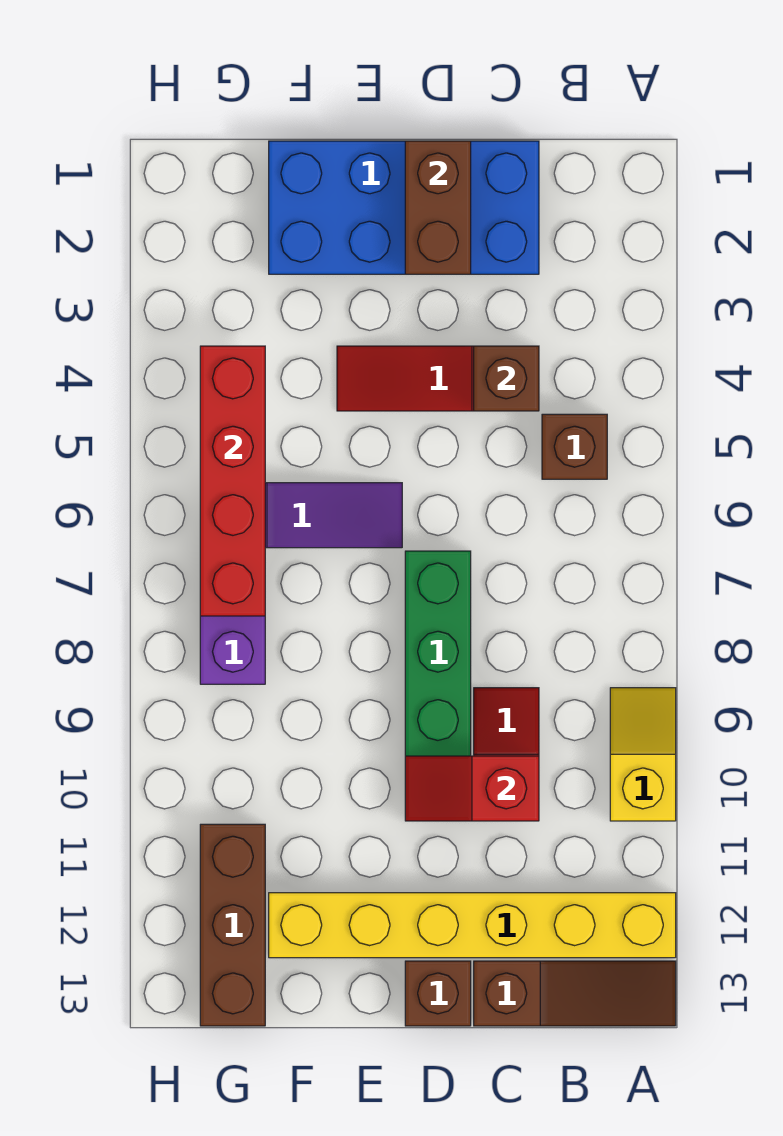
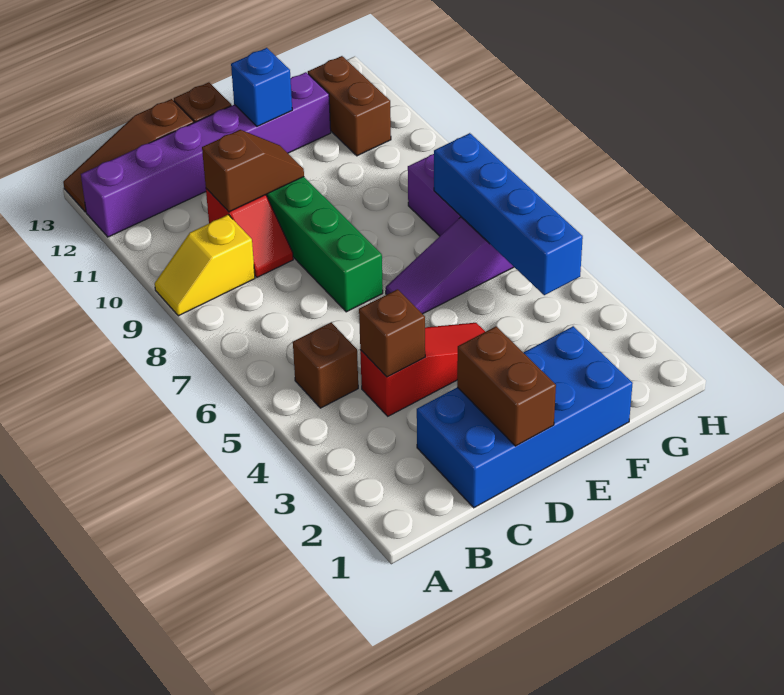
yellow 1x2 slope [610,688,676,821] -> yellow 1x2 slope turned to [155,215,255,316]
yellow 1x6 brick [269,893,676,958] -> purple 1x6 brick [81,72,331,237]
red 1x2 slope [405,756,539,821] -> brown 1x2 slope [202,130,304,212]
none -> blue 1x1 brick [231,48,292,126]
red 1x4 brick [200,346,265,616] -> blue 1x4 brick [434,133,583,295]
brown 1x3 brick [200,824,265,1026] -> brown 1x2 brick [308,56,391,156]

